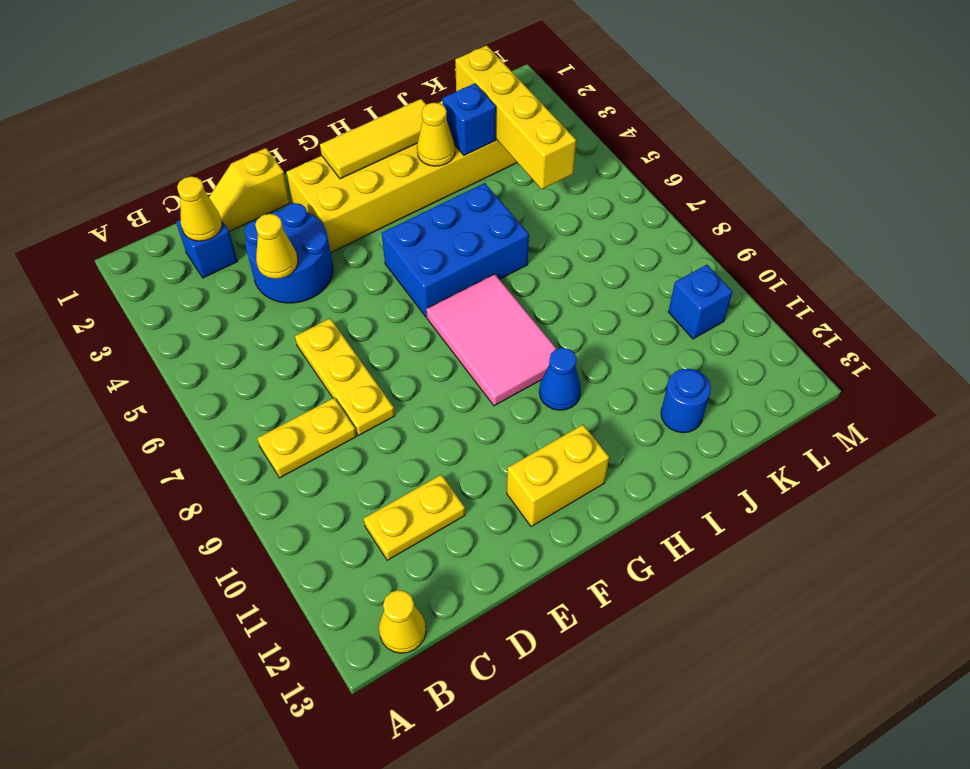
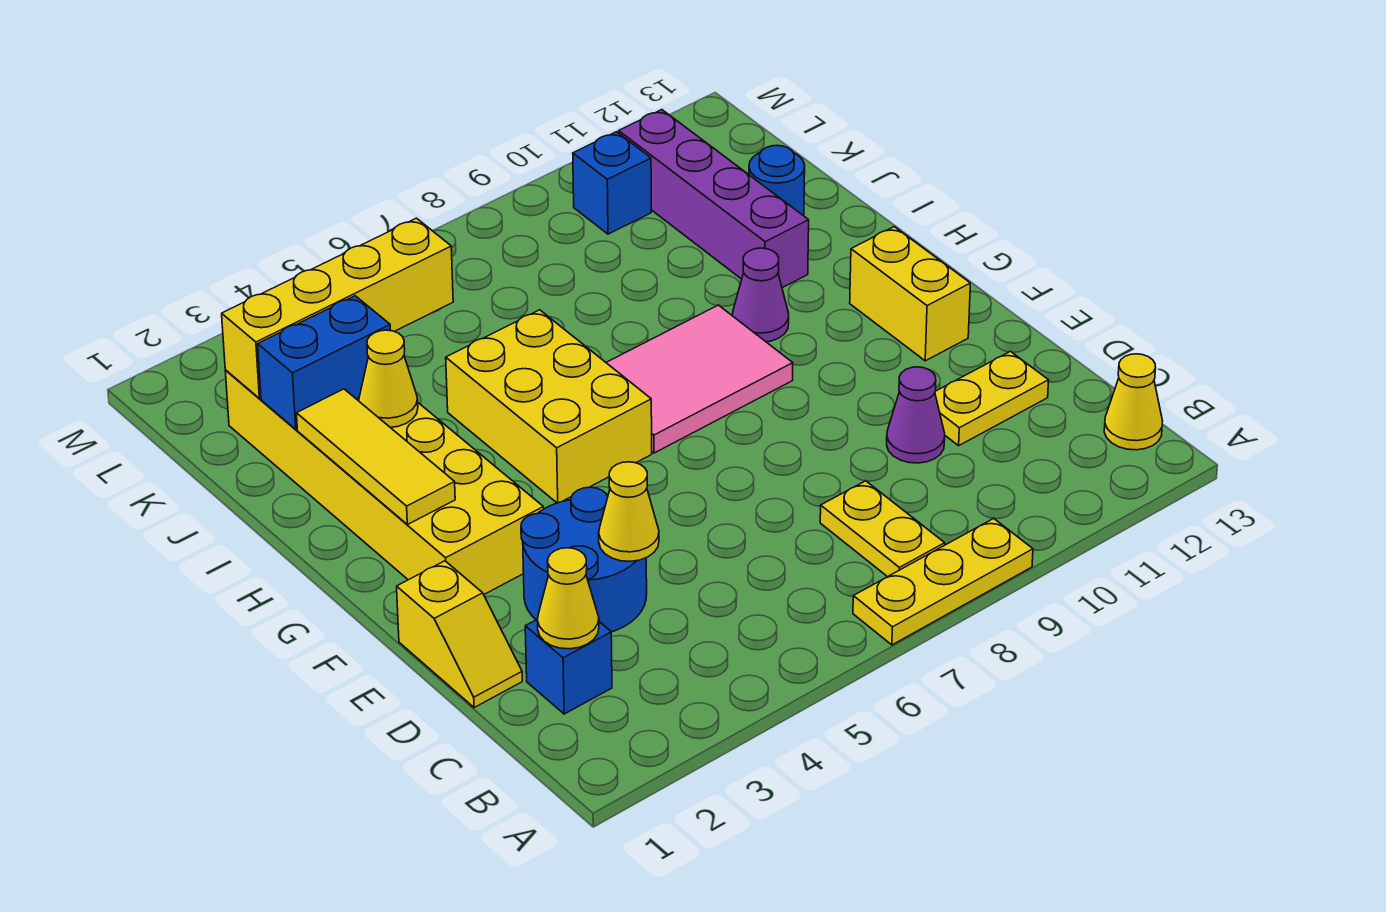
yellow 1x2 plate [364,475,465,560] -> yellow 1x2 plate turned to [935,351,1049,446]
yellow 1x3 plate [295,318,395,436] -> yellow 1x3 plate moved to [853,518,1033,645]
none -> purple 1x1 cone [887,367,945,463]
blue 2x3 brick [382,183,529,317] -> yellow 2x3 brick [446,310,652,503]
blue 1x1 cone [539,348,581,410] -> purple 1x1 cone [732,248,789,342]
none -> purple 1x4 brick [619,110,809,288]
blue 1x1 brick [443,83,496,155] -> blue 1x2 brick [258,296,391,429]

